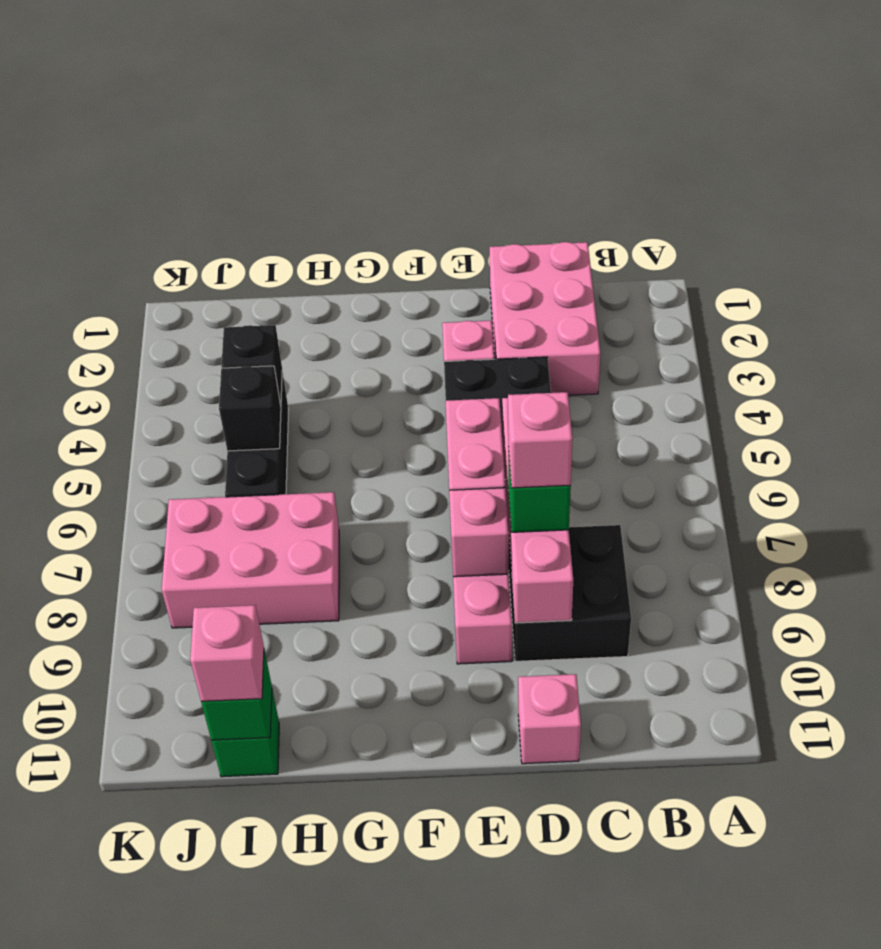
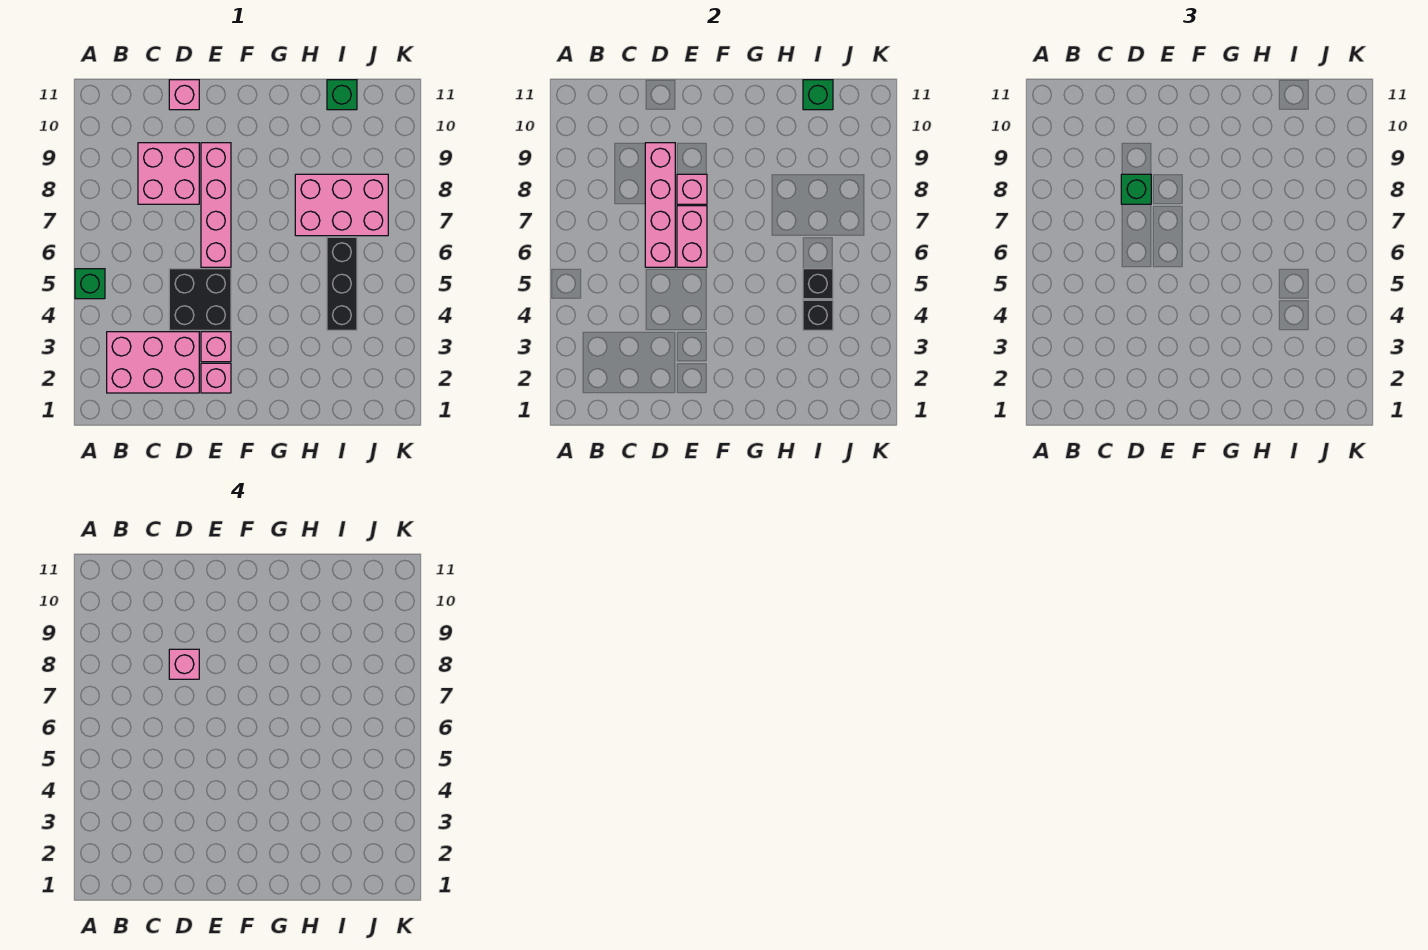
none -> green 1x1 brick [75,269,105,299]
pink 2x3 brick [490,242,601,395] -> pink 2x3 brick turned to [107,332,199,393]
black 2x2 brick [509,525,631,661] -> pink 2x2 brick [138,143,199,204]
pink 1x1 brick [190,605,264,701] -> pink 1x1 brick moved to [201,363,231,393]

